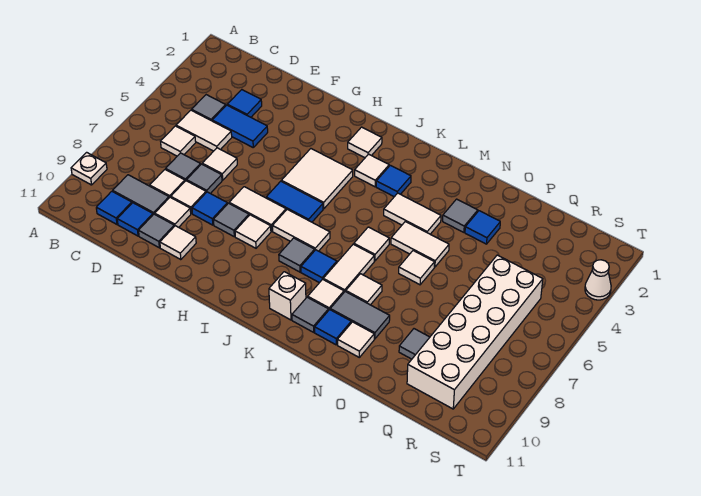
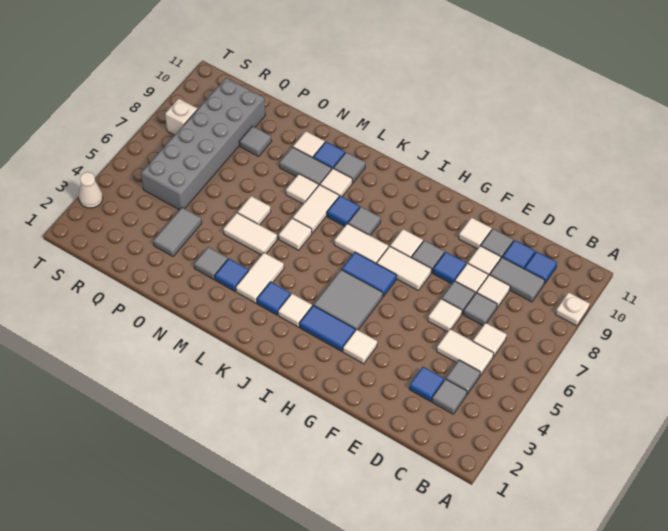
none -> grey 1x1 tile [432,379,467,414]
blue 1x2 tile [212,105,268,147] -> blue 1x2 tile moved to [299,305,355,351]
white 2x2 tile [281,149,353,209] -> grey 2x2 tile [314,270,383,330]
white 1x1 tile [348,127,382,158] -> white 1x1 tile moved to [343,330,377,364]
white 1x1 brick [269,272,306,320] -> white 1x1 brick moved to [165,99,197,135]
white 1x2 tile [384,193,441,234] -> white 1x2 tile turned to [236,253,284,303]
blue 1x1 tile [465,211,500,244] -> blue 1x1 tile moved to [215,259,249,291]
none -> grey 1x2 tile [153,208,202,256]
white 2x6 brick [407,255,543,409] -> grey 2x6 brick [141,78,265,210]

